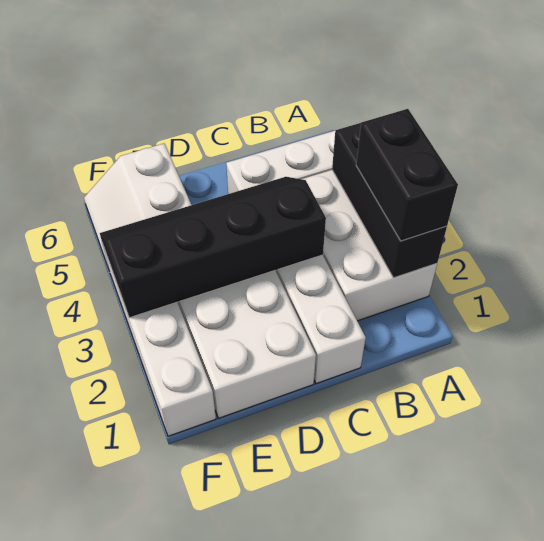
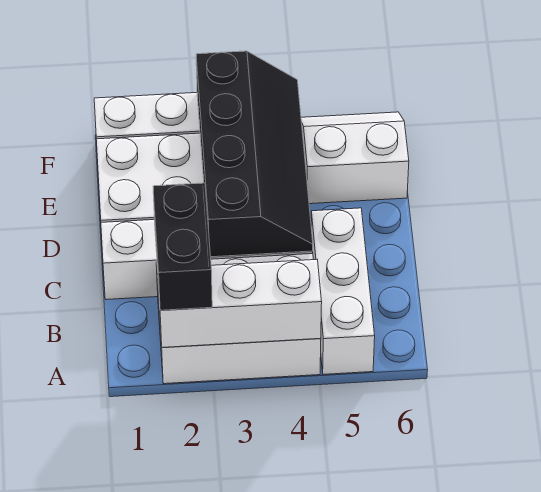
black 1x3 brick [332,123,447,278] -> white 1x3 brick [158,259,322,347]
black 1x2 brick [356,109,458,241] -> black 1x2 brick turned to [153,183,212,310]

